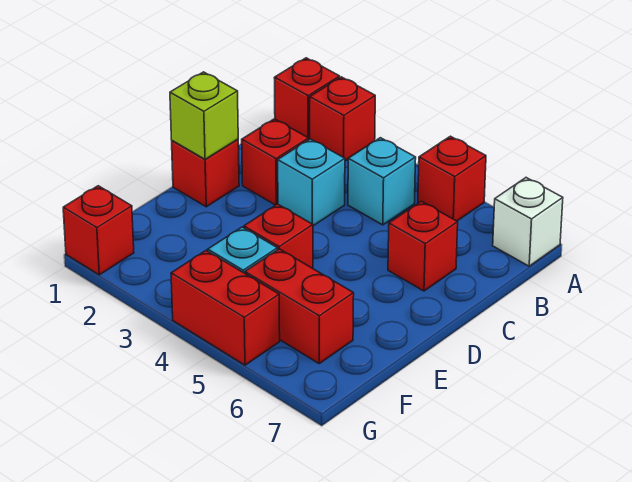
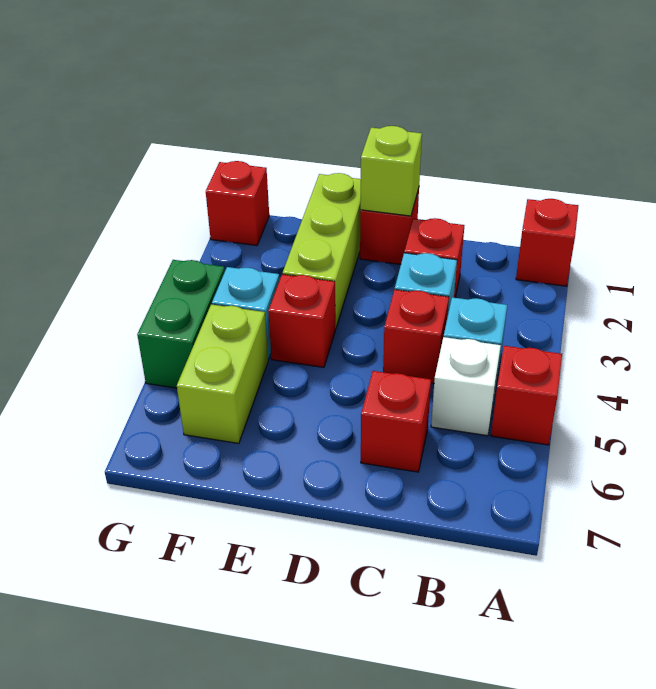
red 1x1 brick [310,77,375,161] -> red 1x1 brick moved to [383,290,449,384]
white 1x1 brick [493,178,563,266] -> white 1x1 brick moved to [431,337,501,436]
none -> lime 1x3 brick [283,173,361,329]
red 1x2 brick [245,249,354,363] -> lime 1x2 brick [177,305,268,443]
red 1x2 brick [171,251,280,365] -> green 1x2 brick [137,260,225,388]

